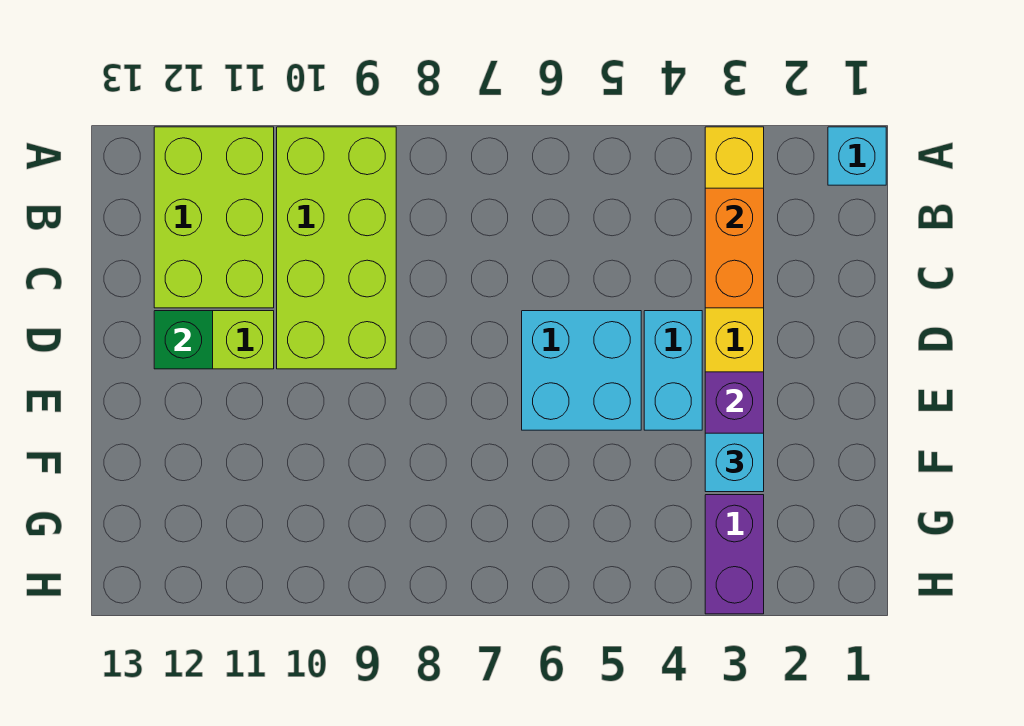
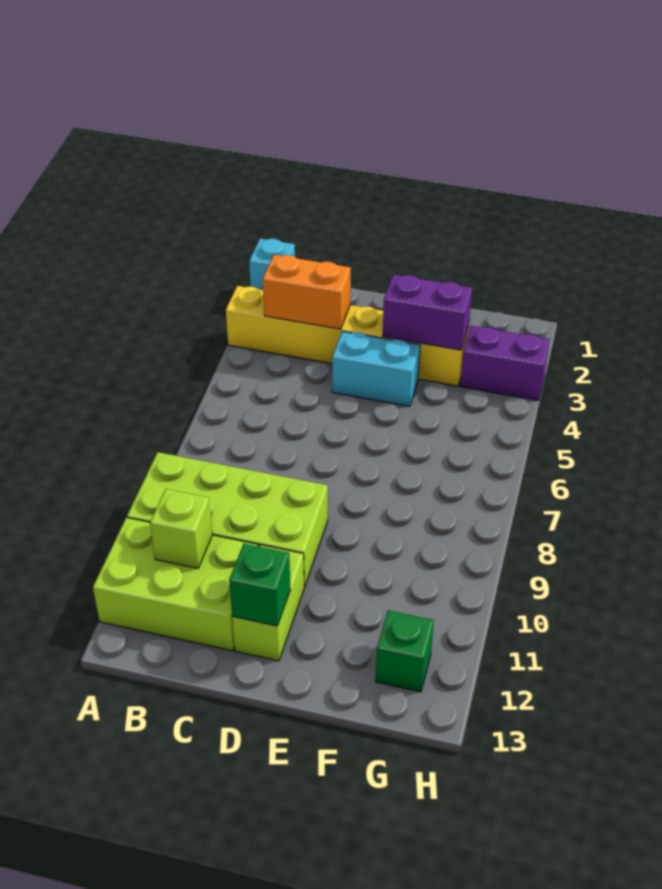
none -> lime 1x1 brick [150,489,213,568]
cyan 2x2 brick [522,311,641,430] -> none
cyan 1x1 brick [705,433,764,492] -> none
none -> green 1x1 brick [376,611,434,692]

